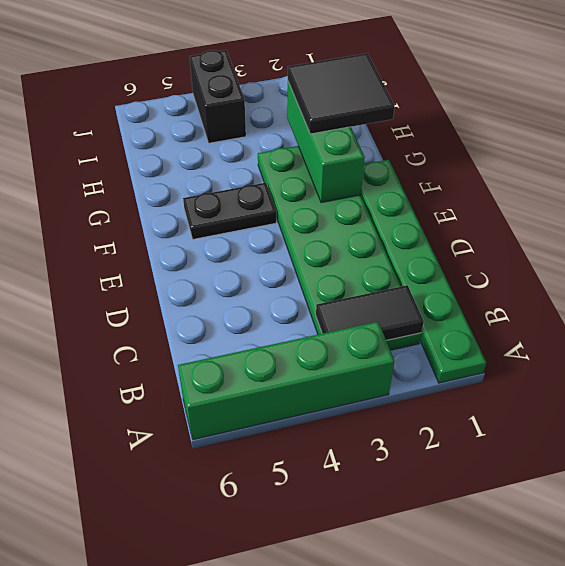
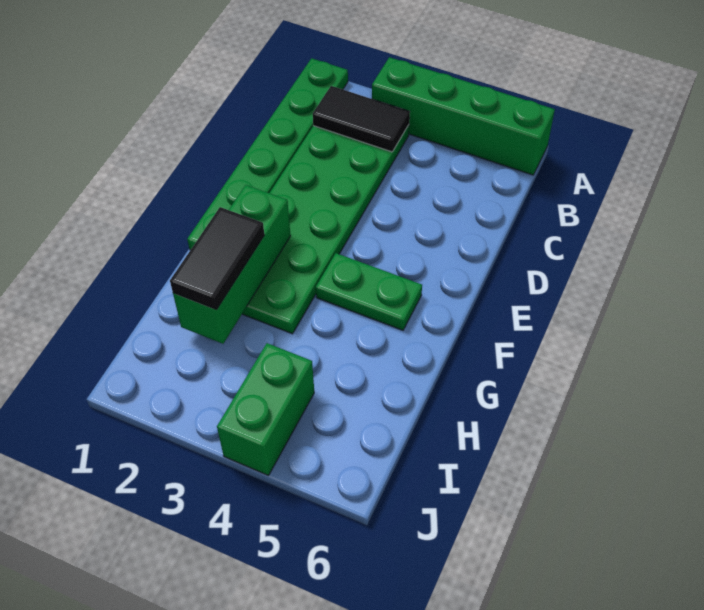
black 1x2 plate [183,183,276,239] -> green 1x2 plate [316,253,422,330]
black 2x2 tile [288,53,395,134] -> black 1x2 tile [170,207,264,309]
black 1x2 brick [189,50,246,143] -> green 1x2 brick [217,343,314,475]

